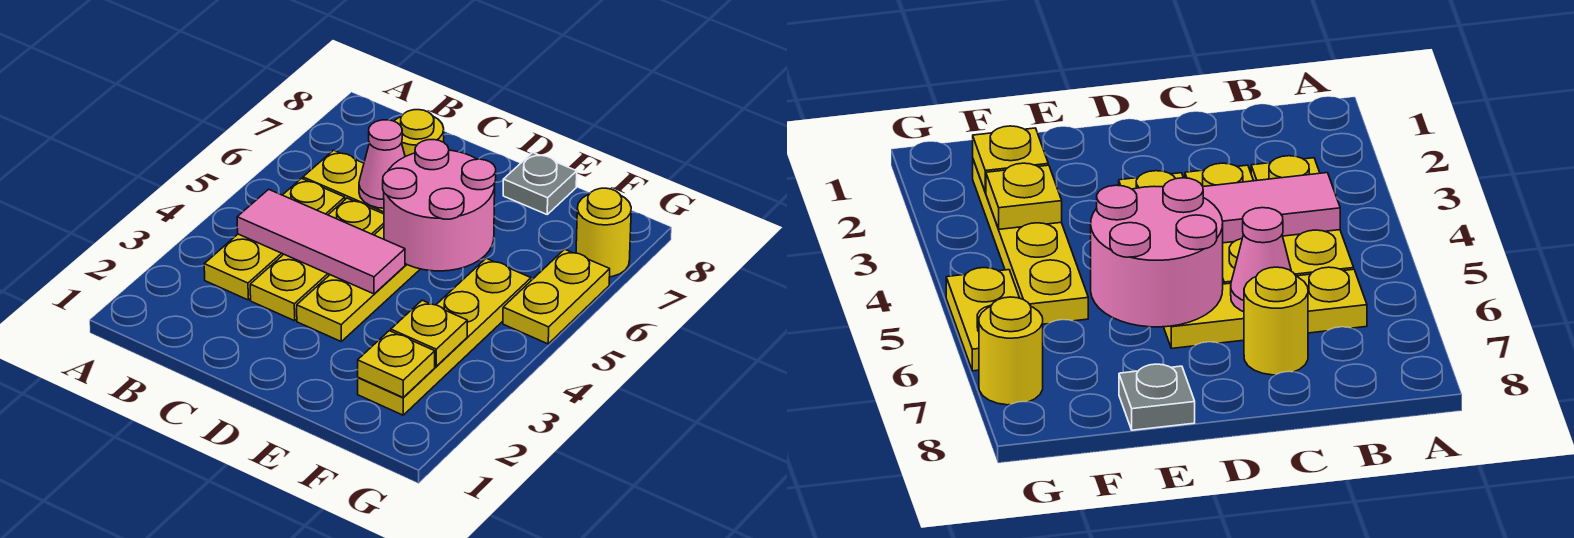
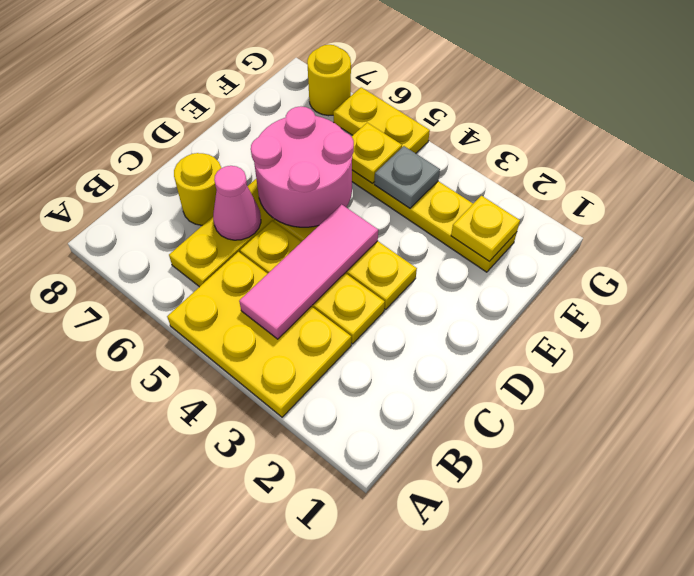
yellow 1x3 plate [204,178,345,300] -> yellow 2x3 plate [167,252,351,417]
grey 1x1 plate [503,153,577,214] -> grey 1x1 plate moved to [374,146,440,208]
yellow 1x1 plate [391,300,467,366] -> yellow 1x1 plate moved to [352,123,402,183]

